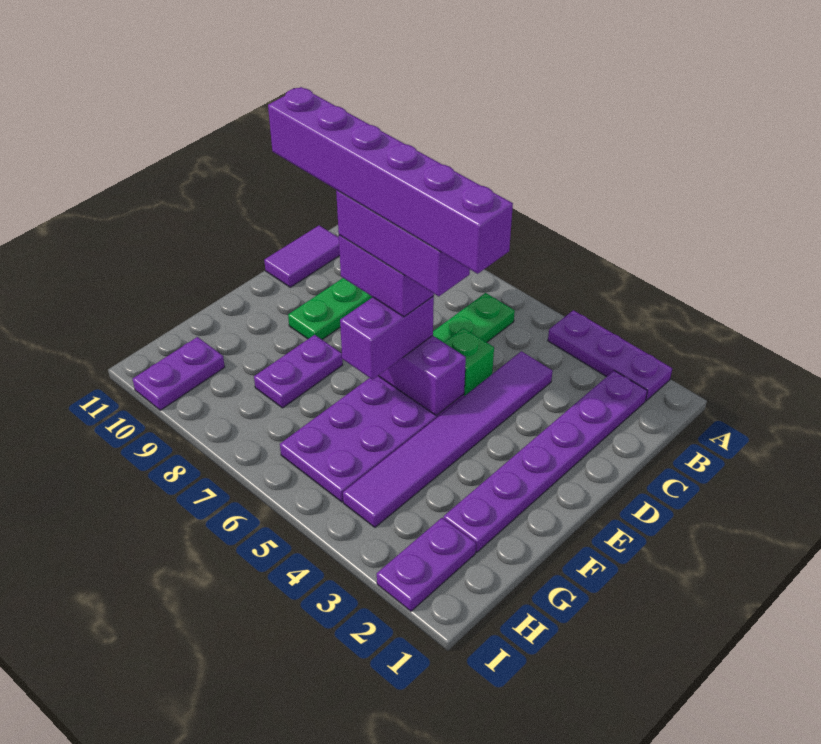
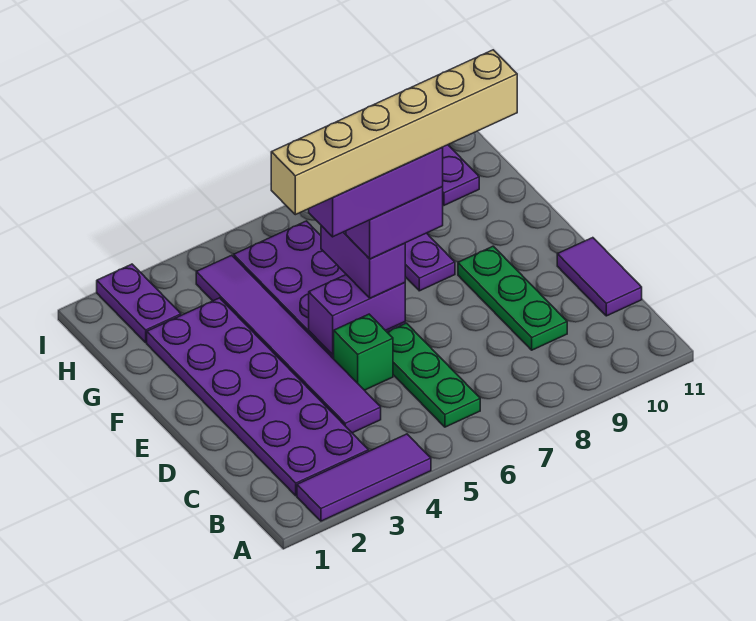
purple 1x3 plate [548,310,672,401] -> purple 1x3 tile [297,434,431,521]
purple 1x6 plate [443,371,647,552] -> purple 2x6 plate [147,298,369,496]
purple 1x6 brick [268,87,513,274] -> tan 1x6 brick [271,50,517,215]

